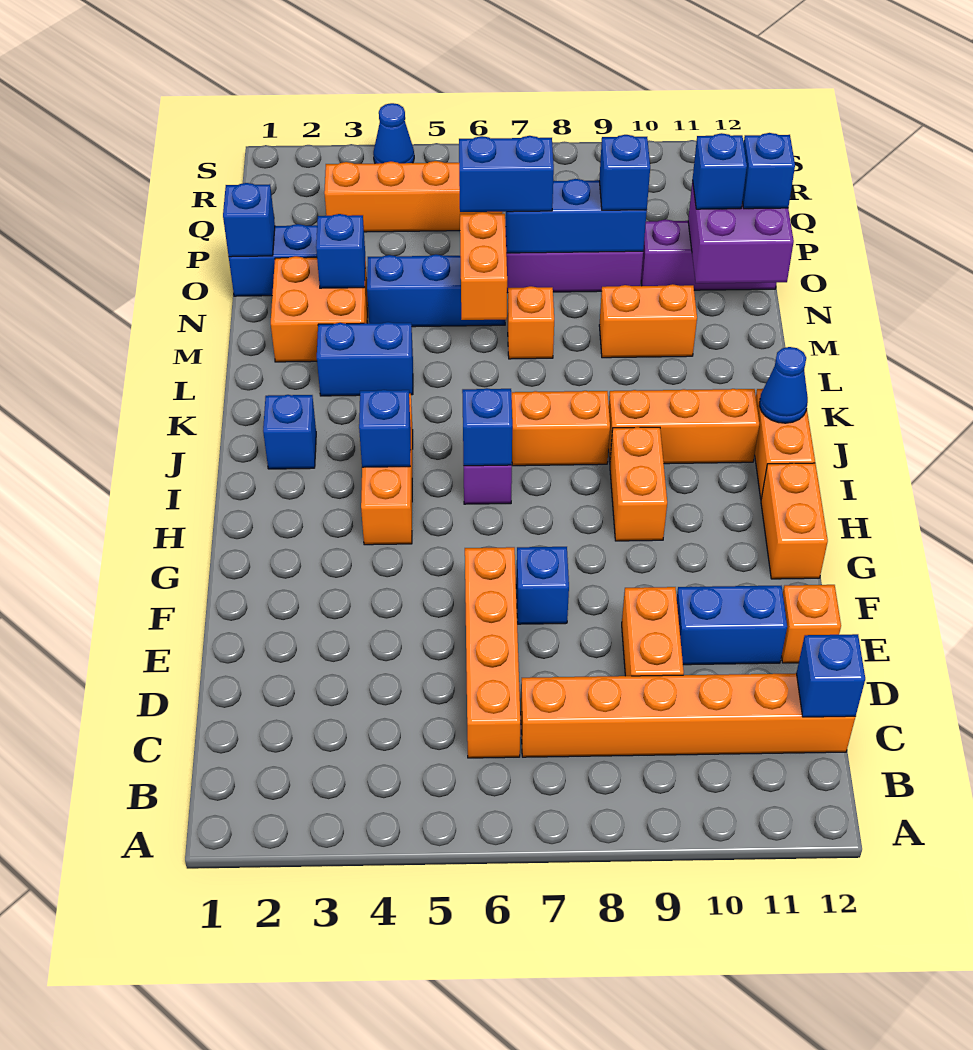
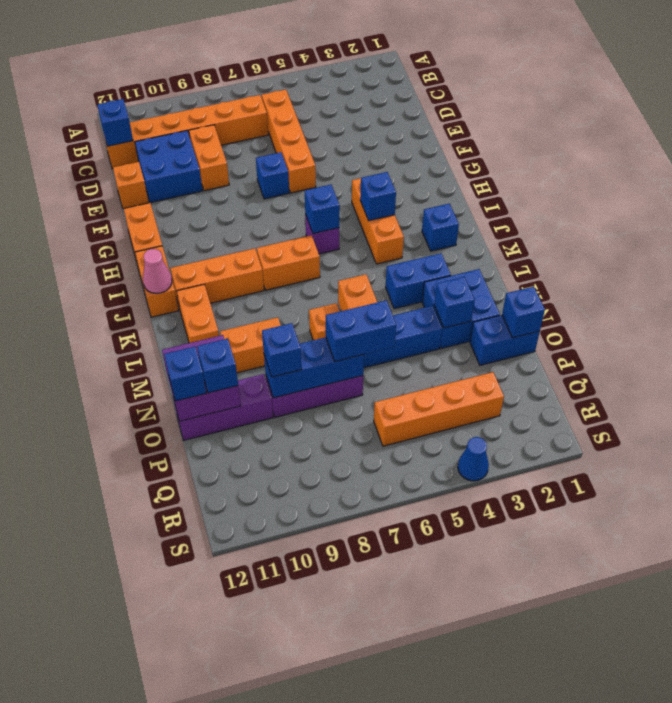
blue 1x2 brick [677,586,787,665] -> blue 2x2 brick [135,131,203,203]
orange 1x2 brick [610,427,667,541] -> orange 1x2 brick moved to [177,285,219,343]
blue 1x1 cone [759,347,808,423] -> pink 1x1 cone [143,249,172,294]
orange 2x2 brick [271,256,368,362] -> blue 2x2 brick [422,269,500,348]

